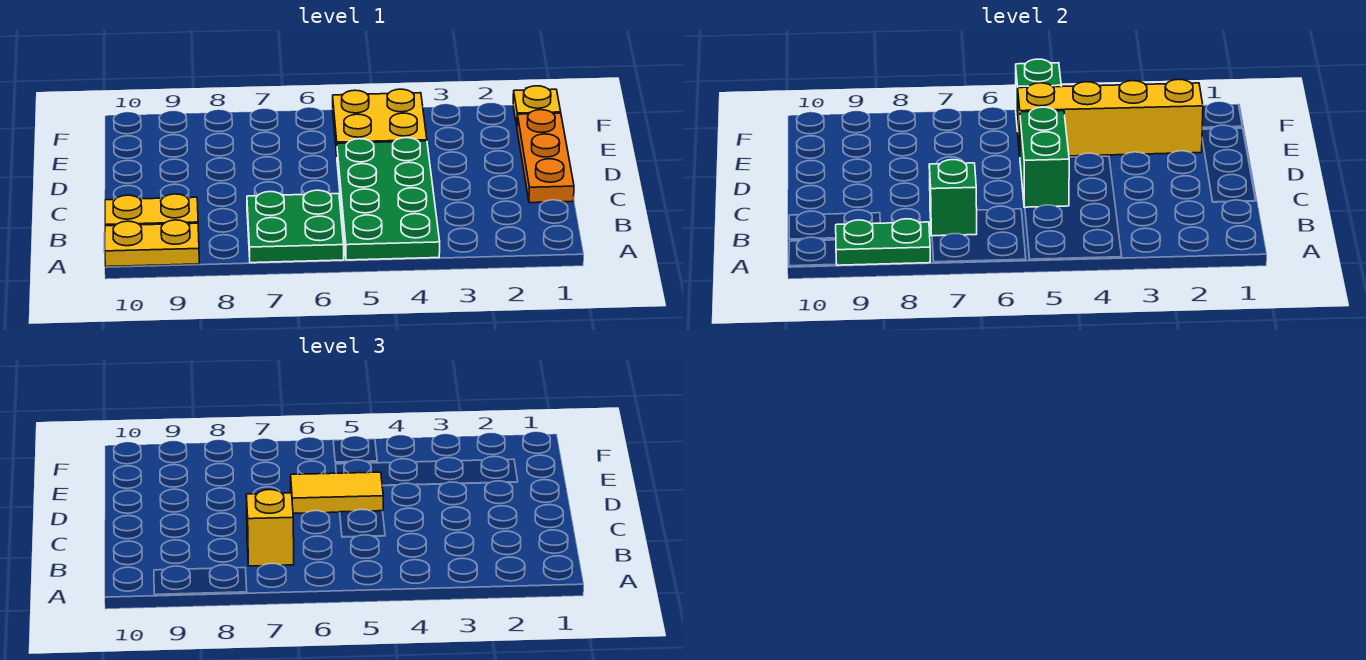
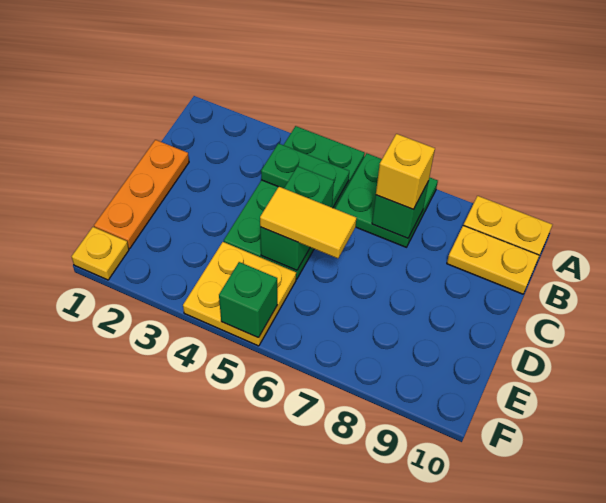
green 1x2 plate [836,219,930,265] -> green 1x2 plate moved to [261,143,349,208]
yellow 1x4 brick [1018,79,1203,156] -> none

